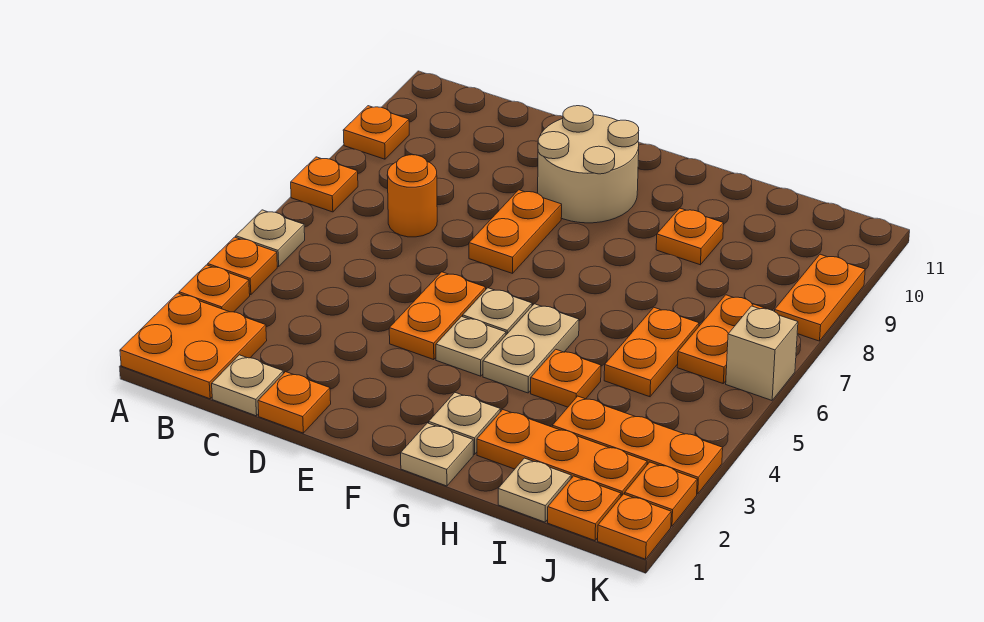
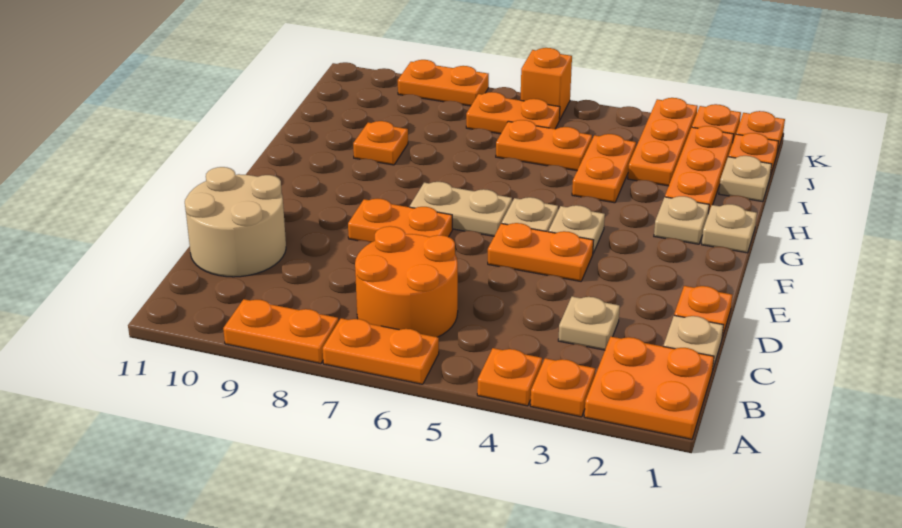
tan 1x1 plate [236,210,305,267] -> tan 1x1 plate moved to [558,296,620,350]
orange 1x1 plate [291,157,358,212] -> orange 1x2 plate [323,318,439,384]
orange 1x1 plate [343,106,409,159] -> orange 1x2 plate [223,299,339,364]
orange 1x1 round brick [387,155,437,237] -> orange 2x2 round brick [355,226,458,337]
tan 2x2 round brick [538,106,639,223] -> tan 2x2 round brick moved to [185,167,286,277]
tan 1x2 plate [483,304,579,393] -> tan 1x2 plate moved to [410,182,512,236]
orange 1x1 plate [531,349,601,407] -> orange 1x2 plate [572,134,636,203]
tan 1x1 brick [726,306,798,400] -> orange 1x1 brick [520,48,572,120]

